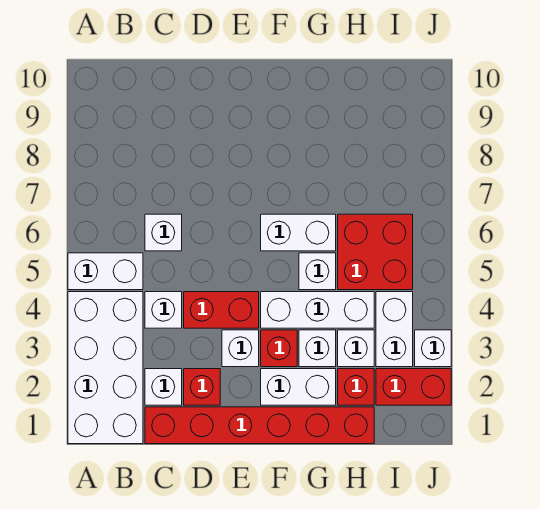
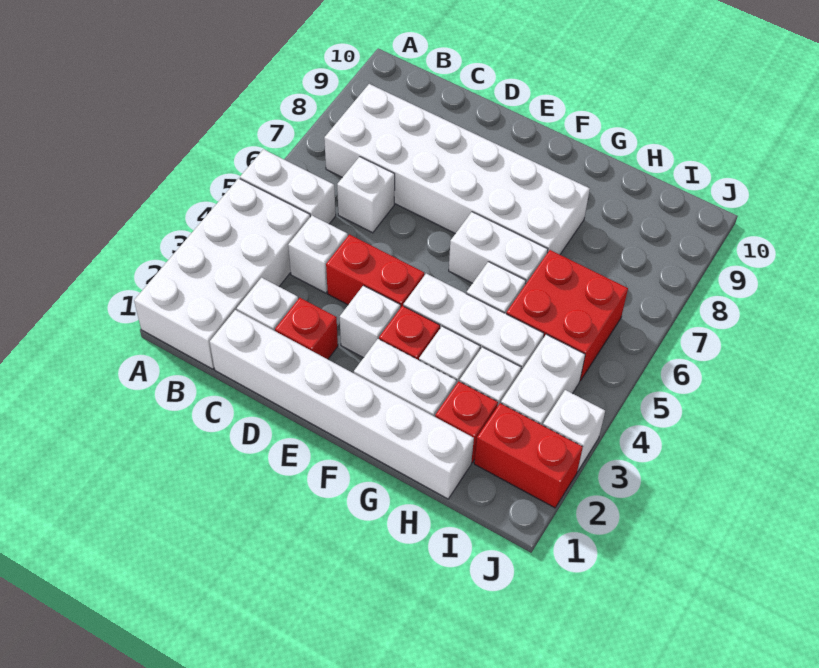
none -> white 2x6 brick [324,84,590,255]
red 1x6 brick [145,407,374,444] -> white 1x6 brick [210,310,474,499]

